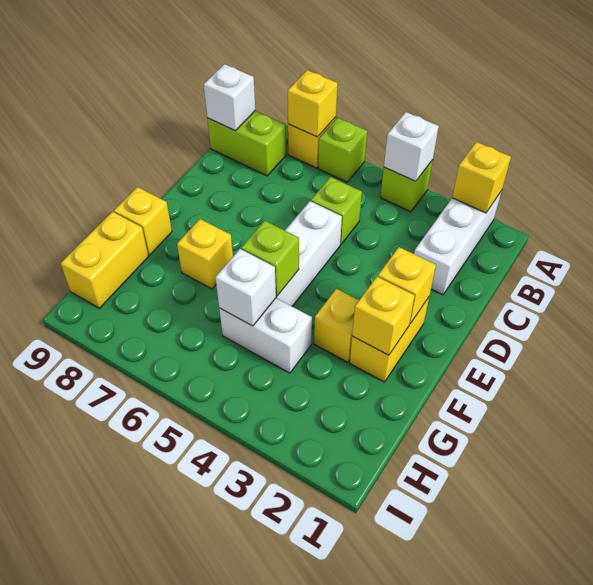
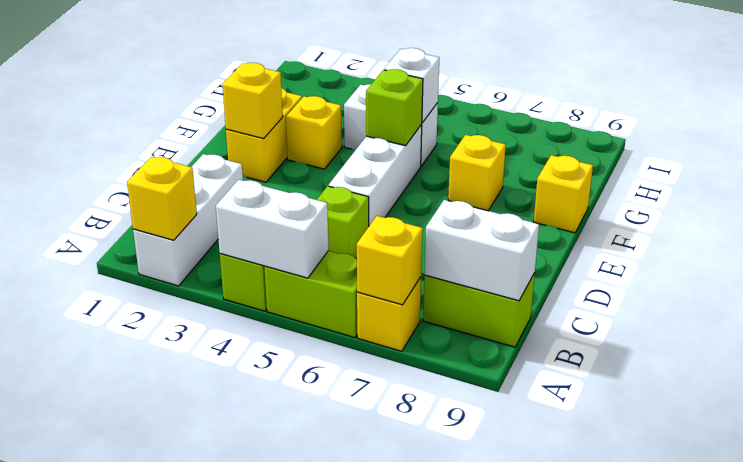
white 1x1 brick [384,112,439,181] -> white 1x2 brick [216,180,328,278]
lime 1x1 brick [318,118,367,182] -> lime 1x2 brick [265,251,357,338]
white 1x1 brick [204,64,255,131] -> white 1x2 brick [424,200,539,301]
yellow 1x1 brick [352,277,415,355] -> none
yellow 1x2 brick [61,212,149,308] -> none

